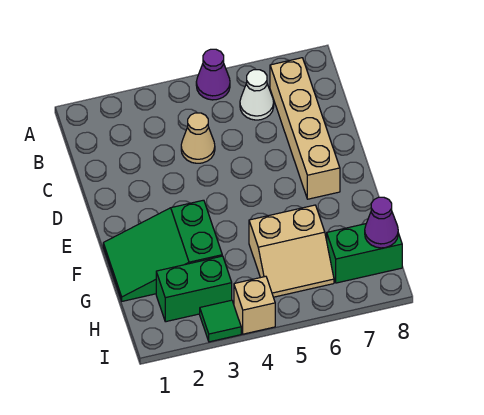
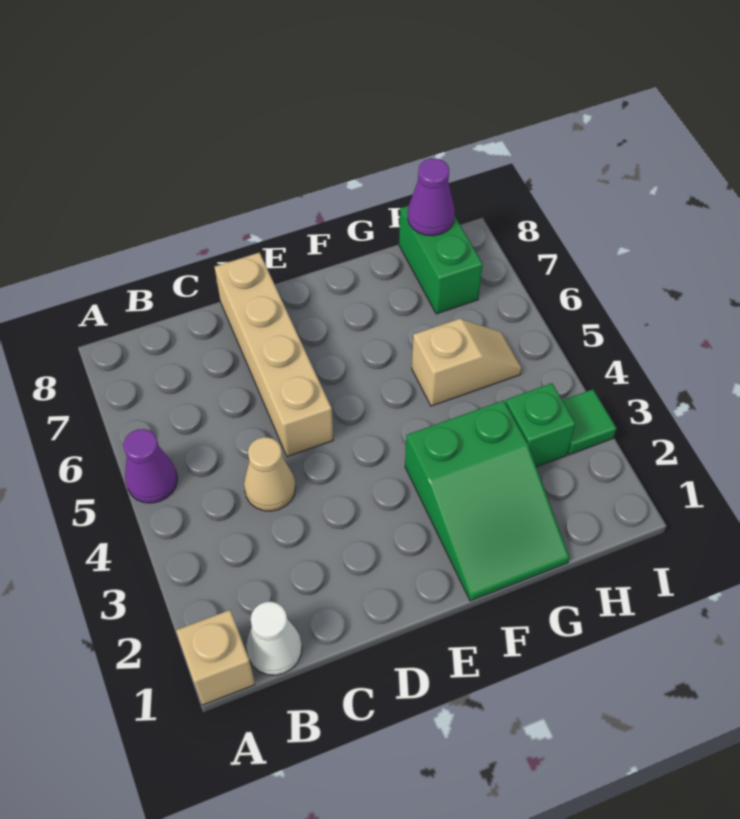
white 1x1 cone [240,70,274,120] -> white 1x1 cone moved to [246,602,302,675]
tan 1x4 brick [270,58,340,199] -> tan 1x4 brick turned to [215,253,333,457]
tan 2x2 slope [249,205,334,297] -> tan 1x2 slope [412,319,522,406]
green 1x2 brick [156,256,232,322] -> green 1x1 brick [505,383,576,467]
tan 1x1 brick [234,276,275,334] -> tan 1x1 brick moved to [176,610,255,705]

